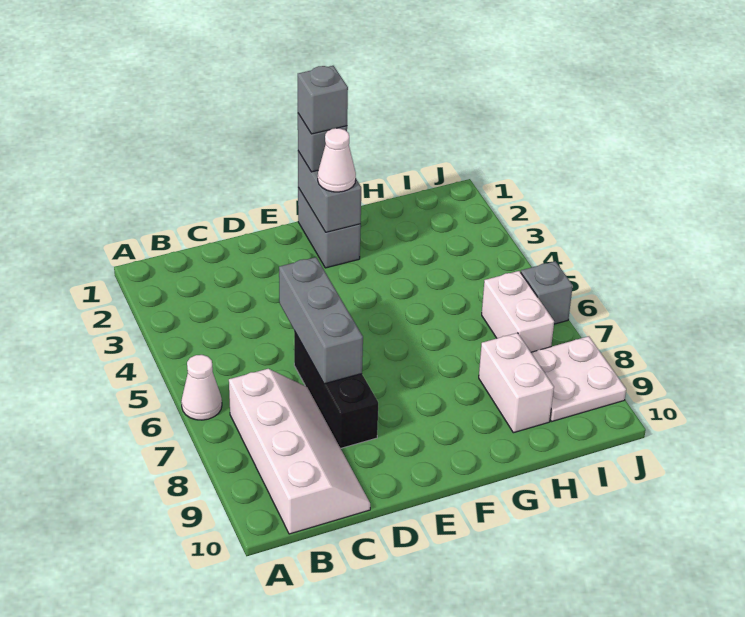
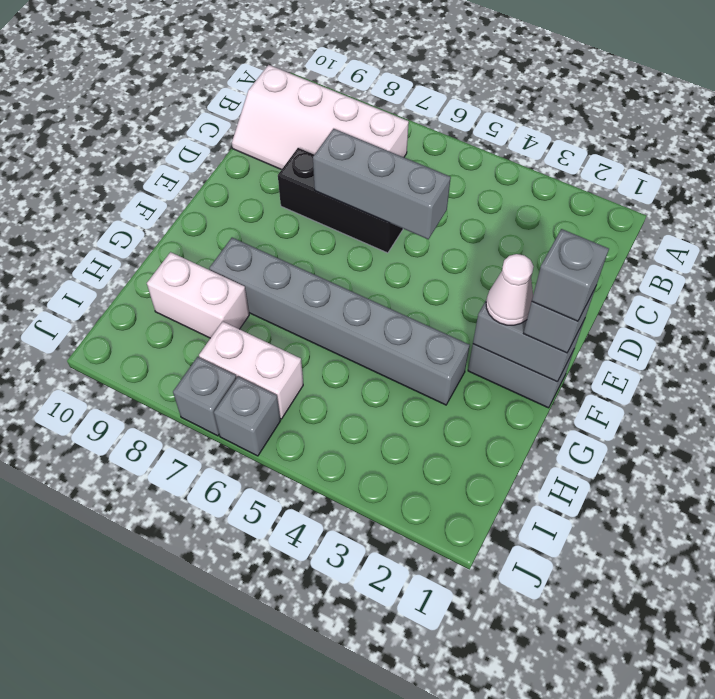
white 1x1 cone [181,355,222,420] -> none
none -> grey 1x6 brick [209,238,470,405]
white 2x2 plate [531,336,626,421] -> none
none -> grey 1x1 brick [173,357,236,436]

